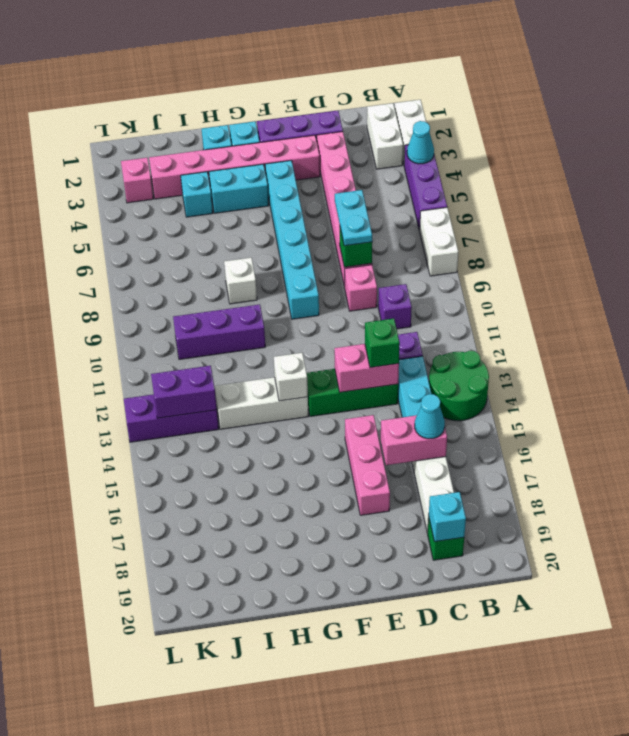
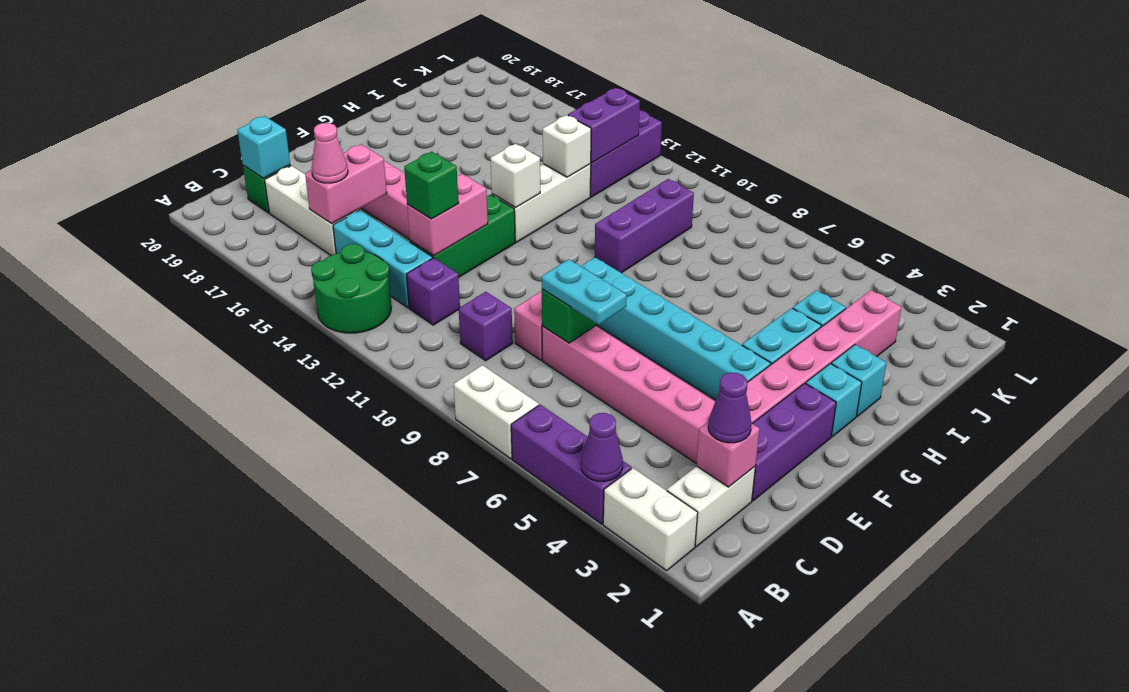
cyan 1x1 cone [407,121,434,164] -> purple 1x1 cone [581,413,623,481]
white 1x2 brick [367,103,403,169] -> white 1x2 brick turned to [667,466,755,547]
none -> purple 1x1 cone [708,373,752,443]
cyan 1x1 cone [415,394,445,439] -> pink 1x1 cone [312,123,348,183]
white 1x1 brick [224,258,257,304] -> white 1x1 brick moved to [543,115,591,177]
pink 1x1 brick [121,158,153,203] -> pink 1x1 brick moved to [697,422,760,487]

